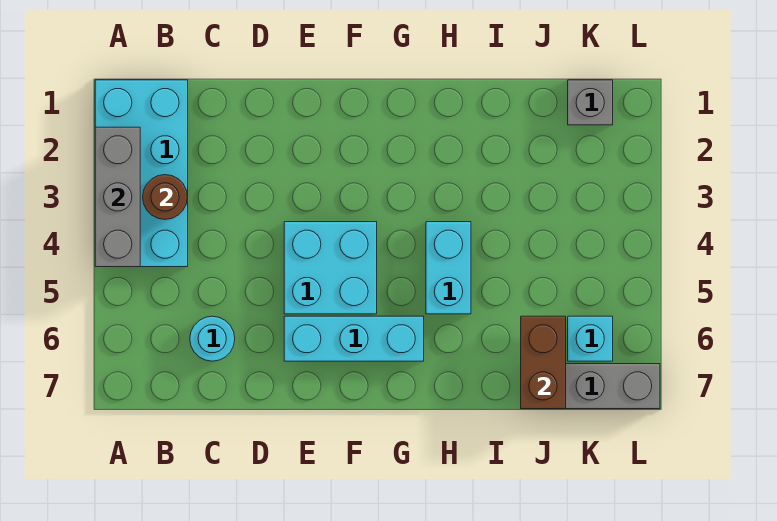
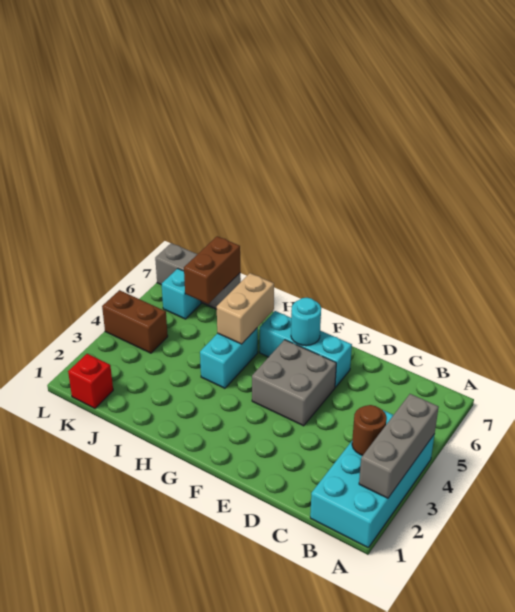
cyan 1x1 round brick [190,316,235,361] -> cyan 1x1 round brick moved to [291,298,321,346]
cyan 2x2 brick [284,222,377,314] -> grey 2x2 brick [252,340,336,426]
none -> tan 1x2 brick [217,273,274,344]
grey 1x1 brick [568,80,613,125] -> red 1x1 brick [68,354,113,408]
none -> brown 1x2 brick [102,290,168,353]

